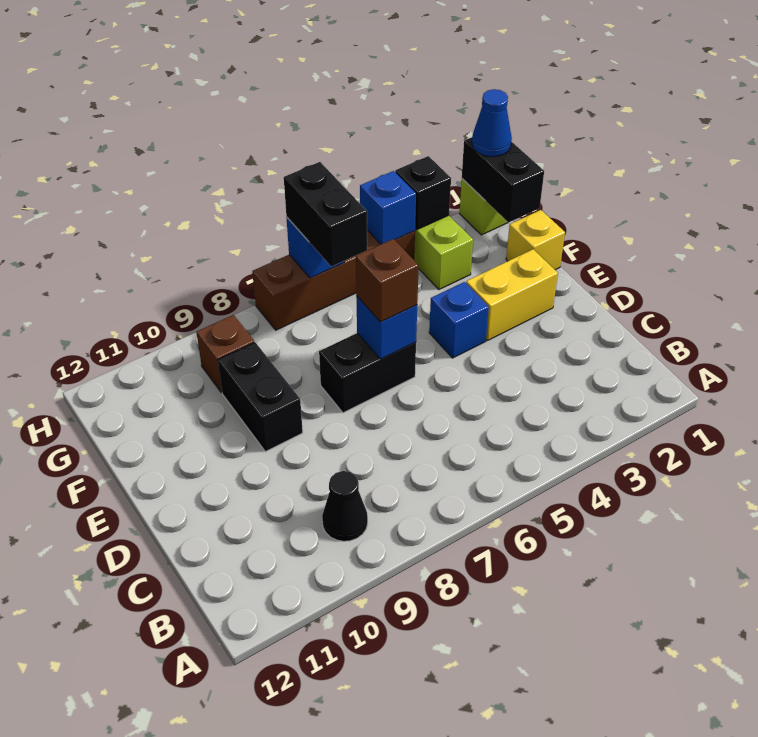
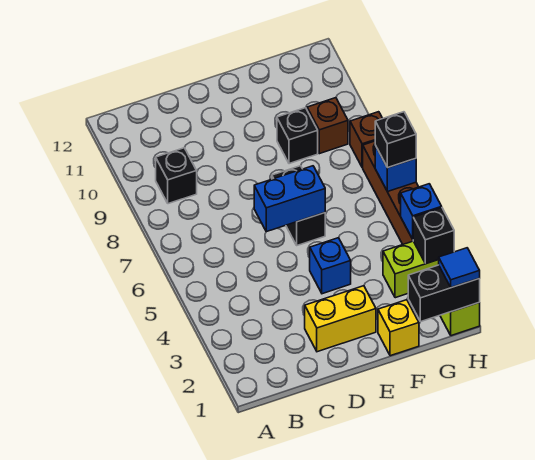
black 1x1 cone [322,471,368,541] -> black 1x1 brick [156,148,197,204]
yellow 1x2 brick [466,249,558,341] -> yellow 1x2 brick turned to [305,286,376,352]
blue 1x1 brick [356,296,417,359] -> blue 1x2 brick [254,166,325,232]
brown 1x1 brick [356,239,419,322] -> brown 1x1 brick moved to [350,112,383,168]
black 1x2 brick [218,342,303,452] -> black 1x1 brick [277,108,318,164]
black 1x2 brick [284,162,367,267] -> black 1x1 brick [375,112,416,168]
blue 1x1 cone [472,89,512,157] -> blue 1x1 tile [438,248,480,288]

